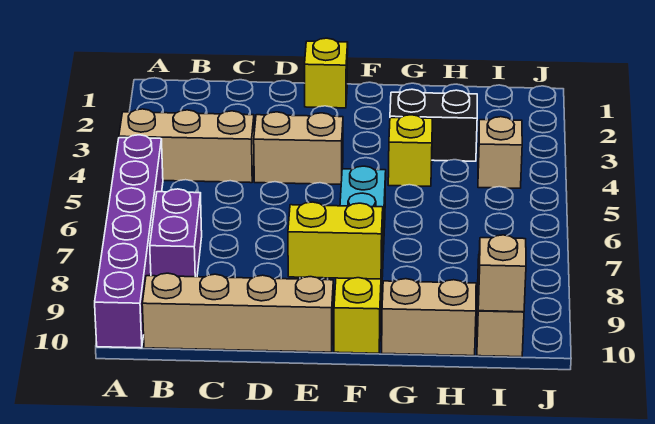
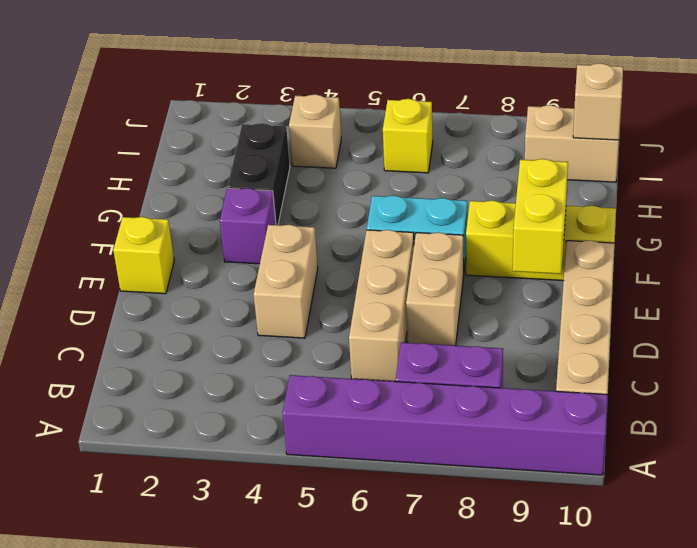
tan 1x3 brick [119,109,254,183] -> tan 1x3 brick moved to [349,230,414,382]
none -> purple 1x1 brick [220,188,276,264]
yellow 1x1 brick [388,115,432,186] -> yellow 1x1 brick moved to [383,99,433,173]
tan 1x2 brick [382,279,476,356] -> tan 1x2 brick moved to [406,232,464,346]

